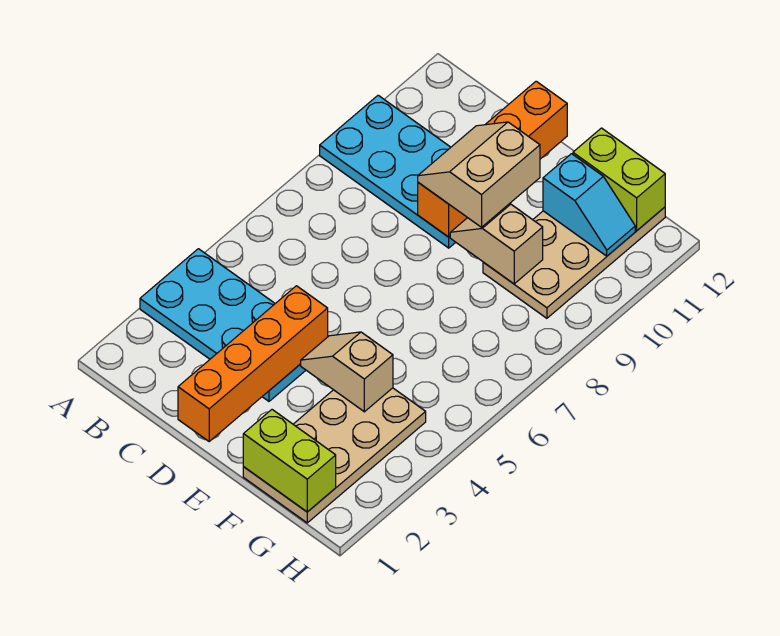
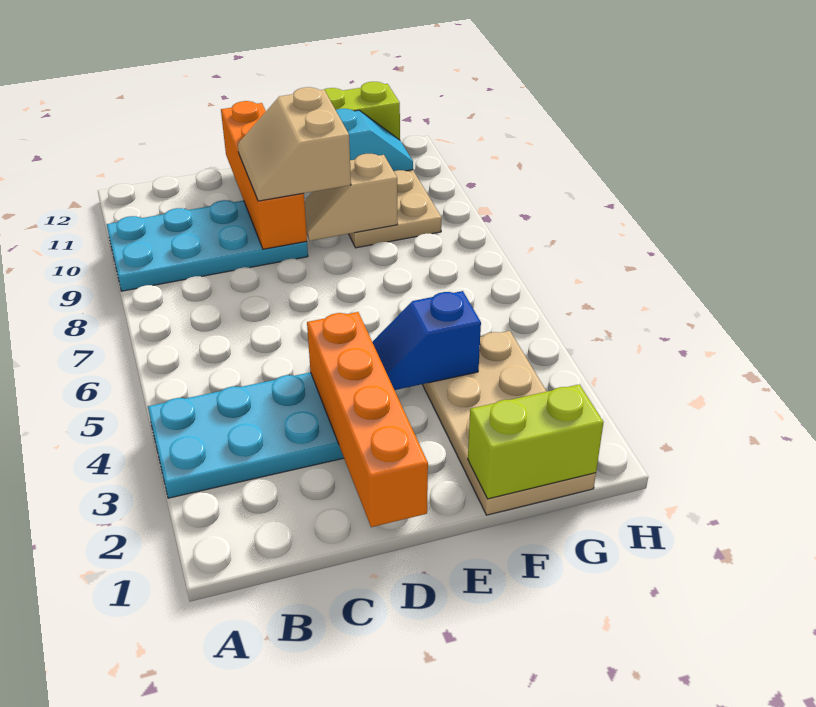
tan 1x2 slope [301,332,393,412] -> blue 1x2 slope [372,291,481,390]

